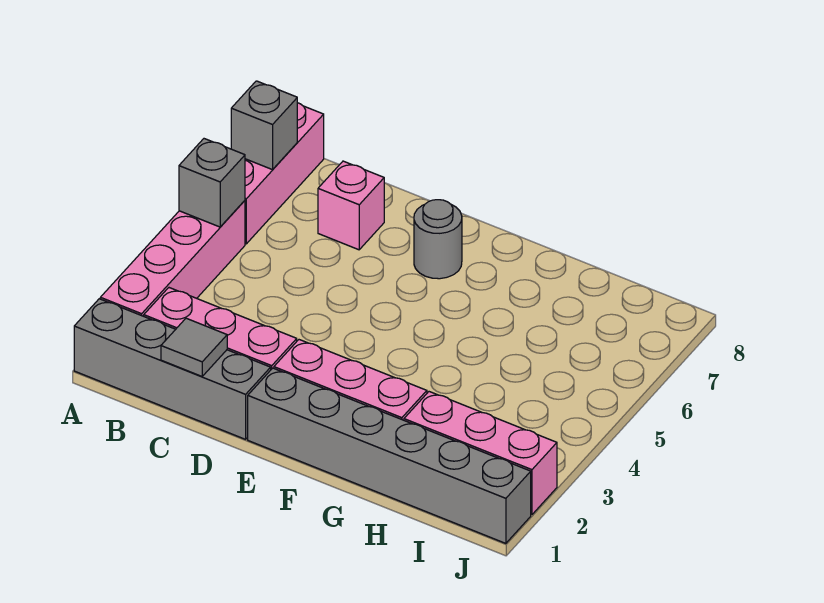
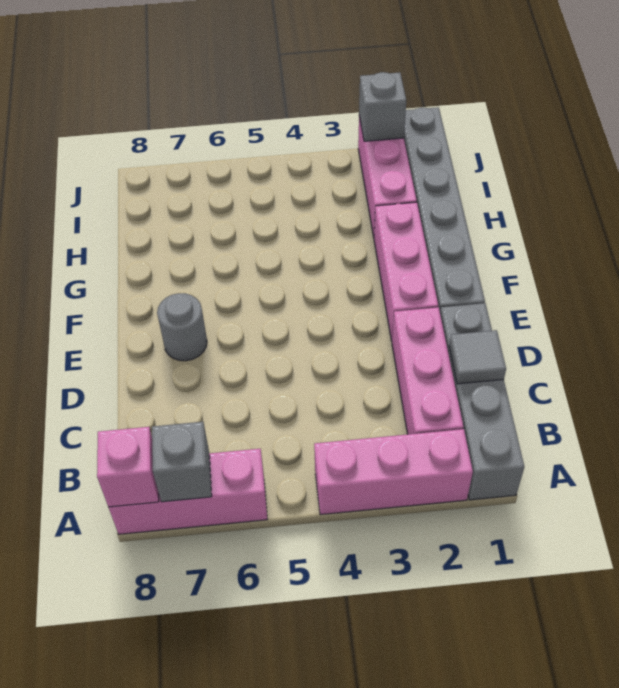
pink 1x4 brick [100,201,245,316] -> pink 1x3 brick [314,429,473,515]
grey 1x1 brick [179,139,245,227] -> grey 1x1 brick moved to [359,72,406,141]
pink 1x1 brick [318,161,384,250] -> pink 1x1 brick moved to [97,427,159,507]

